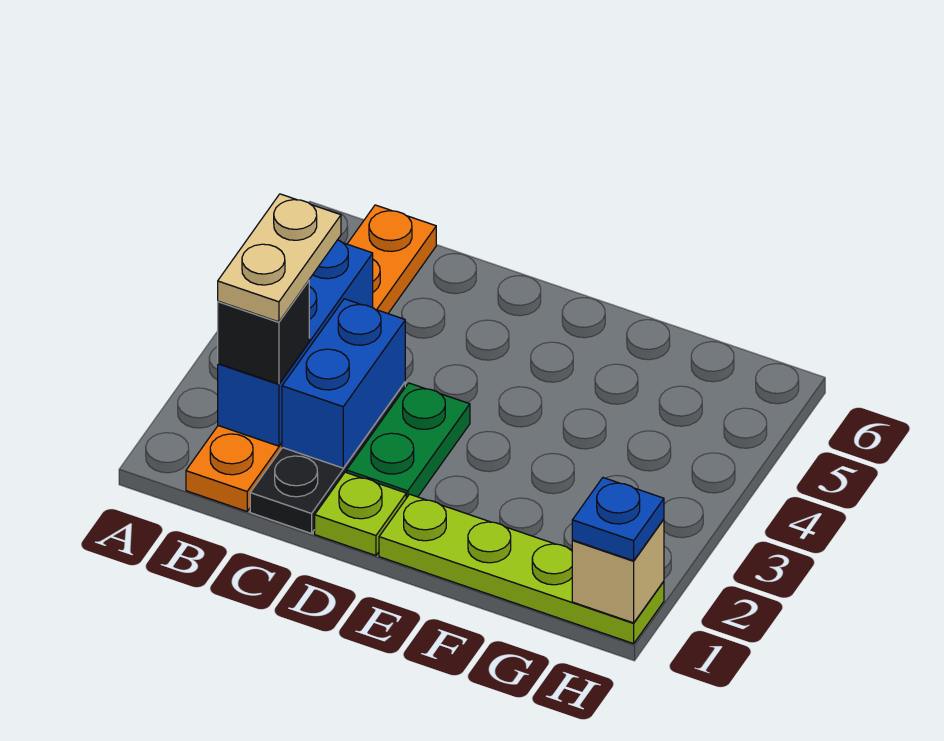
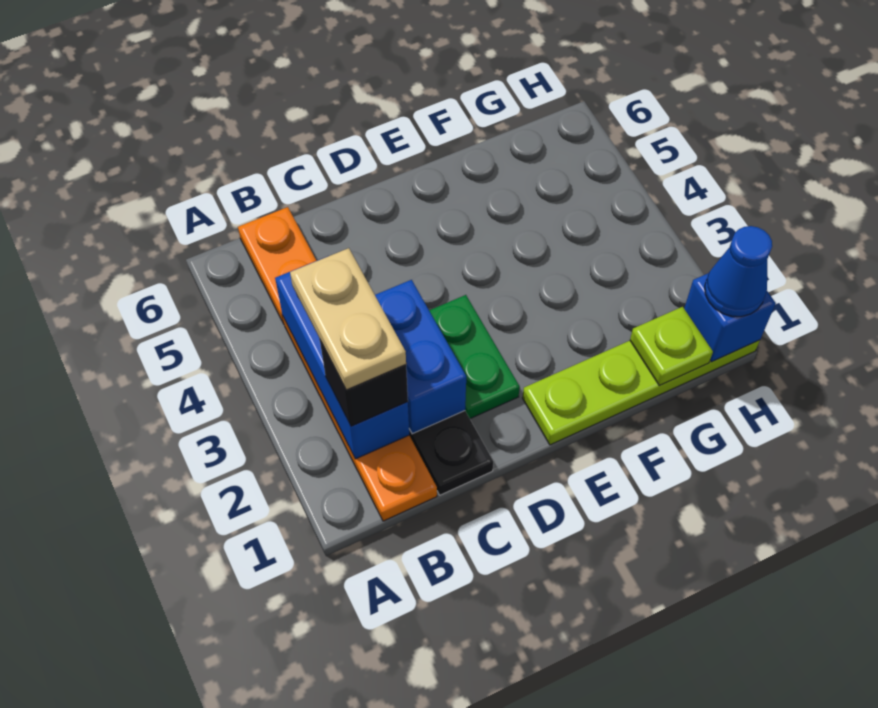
lime 1x1 plate [315,472,406,556] -> lime 1x1 plate moved to [630,307,713,386]
tan 1x1 brick [572,519,664,623] -> blue 1x1 brick [684,273,776,362]
blue 1x1 plate [572,478,664,561] -> blue 1x1 cone [705,226,772,317]

